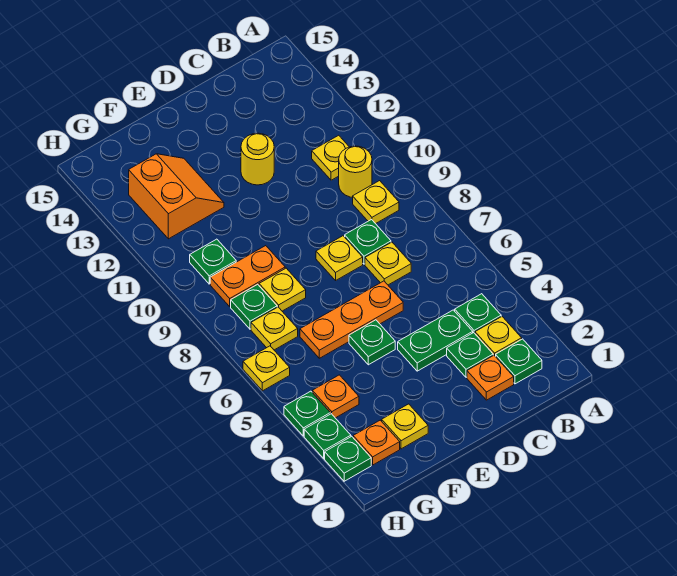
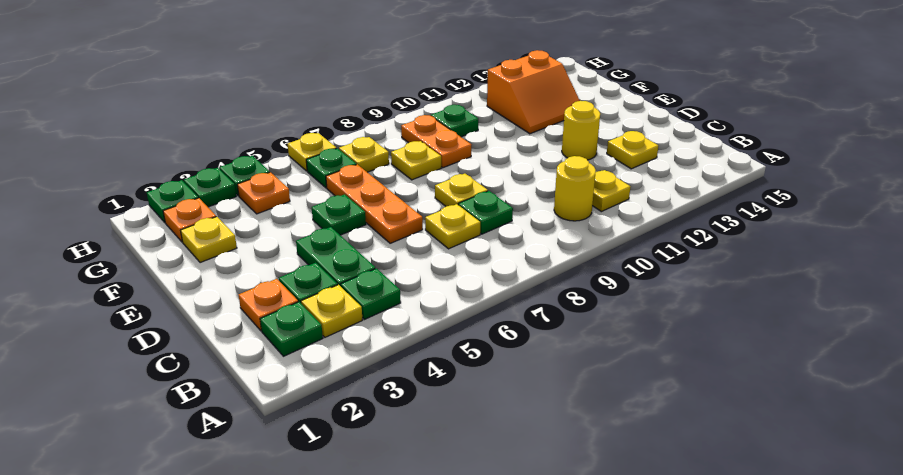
yellow 1x1 plate [353,181,399,224] -> yellow 1x1 plate moved to [607,131,658,169]
green 1x1 plate [231,284,277,329] -> green 1x1 plate moved to [306,148,356,188]

